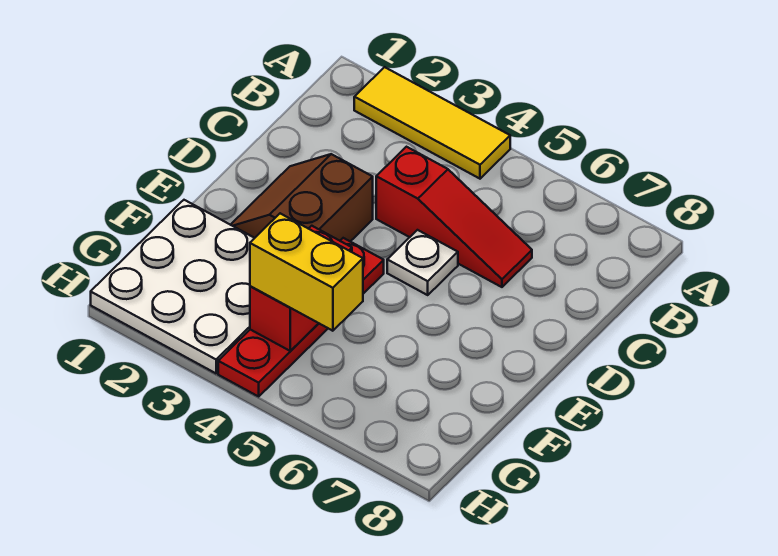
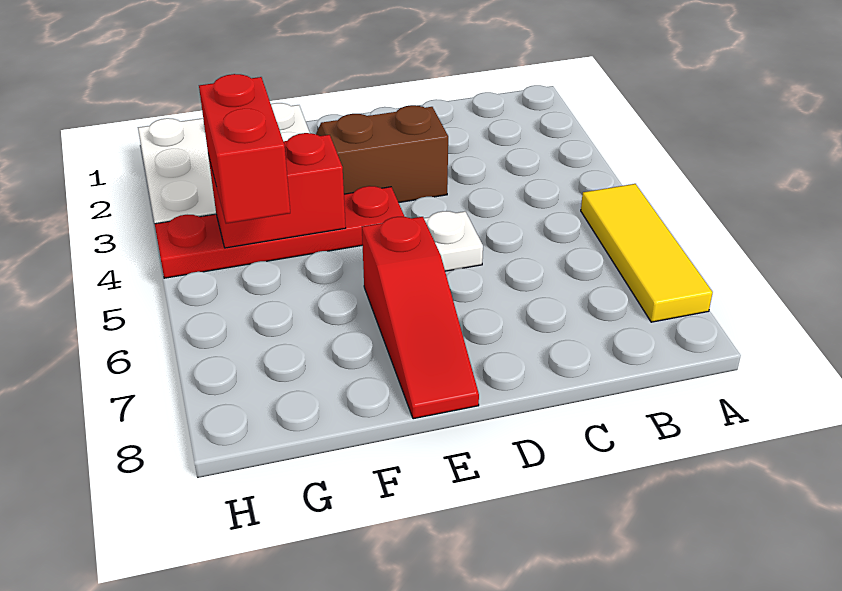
yellow 1x3 tile [354,67,510,179] -> yellow 1x3 tile moved to [581,184,713,322]
red 1x3 slope [376,147,532,287] -> red 1x3 slope moved to [362,217,479,419]
yellow 1x2 brick [250,213,363,331] -> red 1x2 brick [199,74,290,224]

